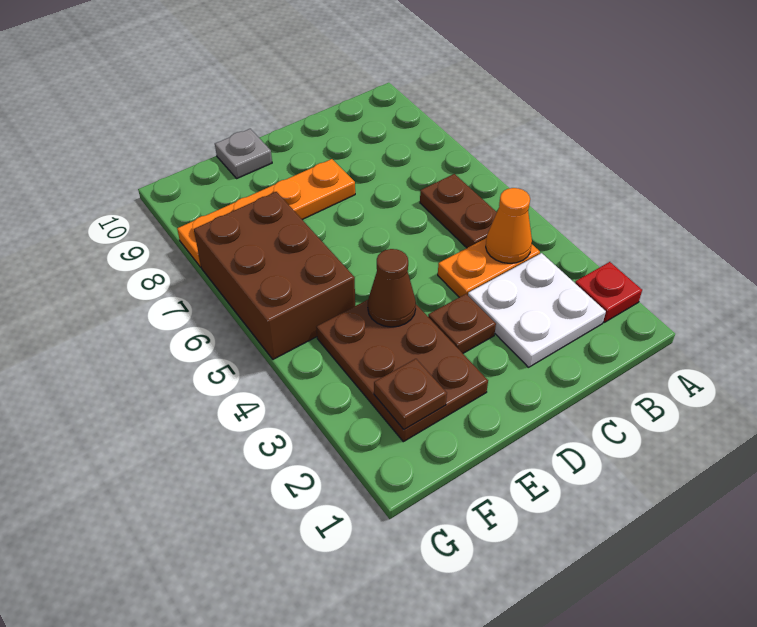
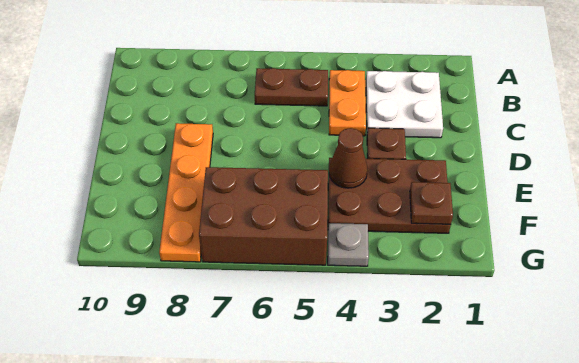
red 1x1 plate [575,262,642,322] -> none
orange 1x1 cone [486,188,532,263] -> none
grey 1x1 plate [215,129,272,178] -> grey 1x1 plate moved to [328,223,369,266]

